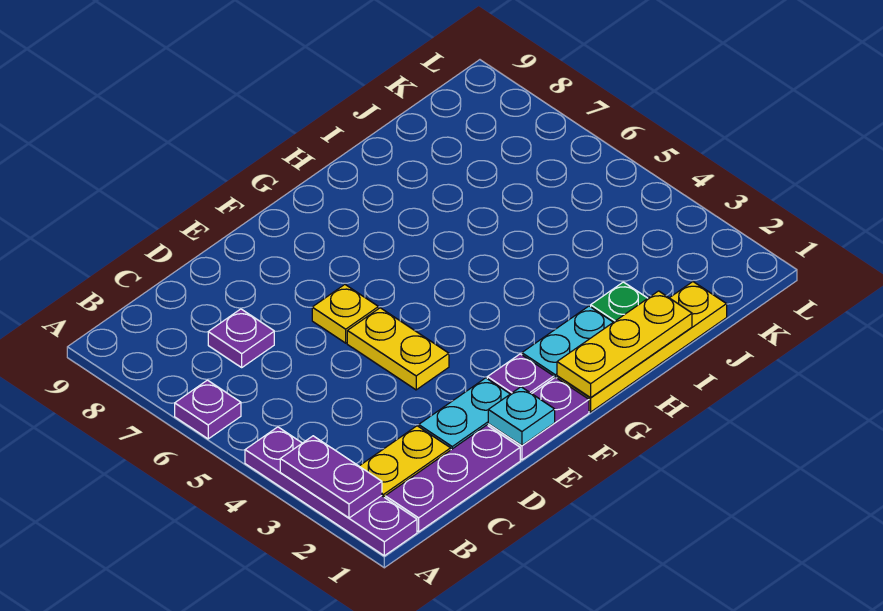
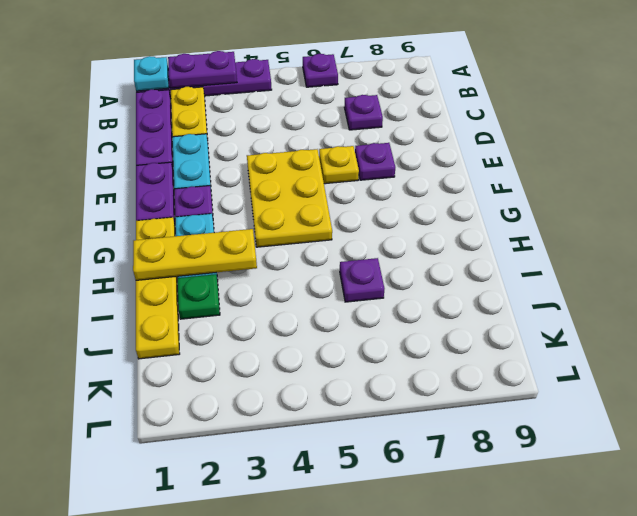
cyan 1x1 plate [488,387,555,445] -> cyan 1x1 plate moved to [134,56,169,91]
yellow 1x2 plate [347,308,449,390] -> yellow 2x3 plate [247,149,332,247]
none -> purple 1x1 plate [355,143,395,180]
yellow 1x3 plate [557,291,692,398] -> yellow 1x3 plate turned to [133,229,257,280]
none -> purple 1x1 plate [340,258,384,302]

